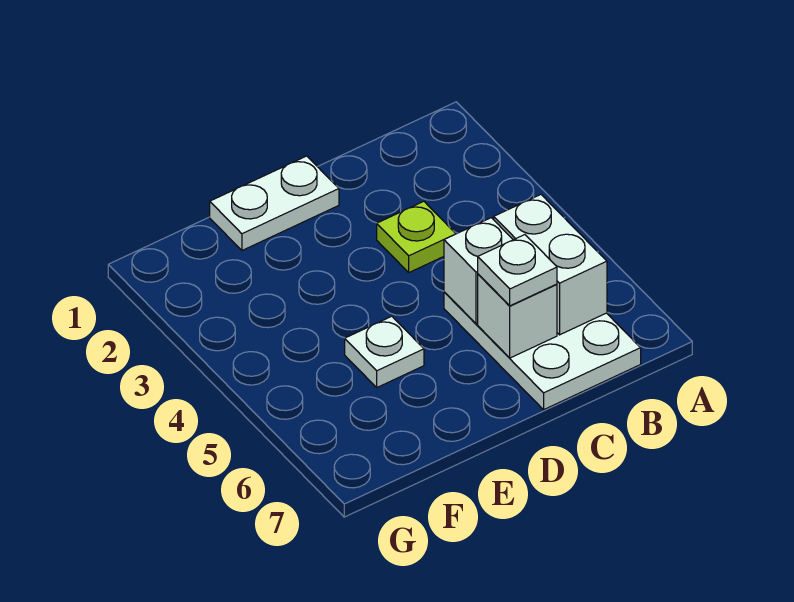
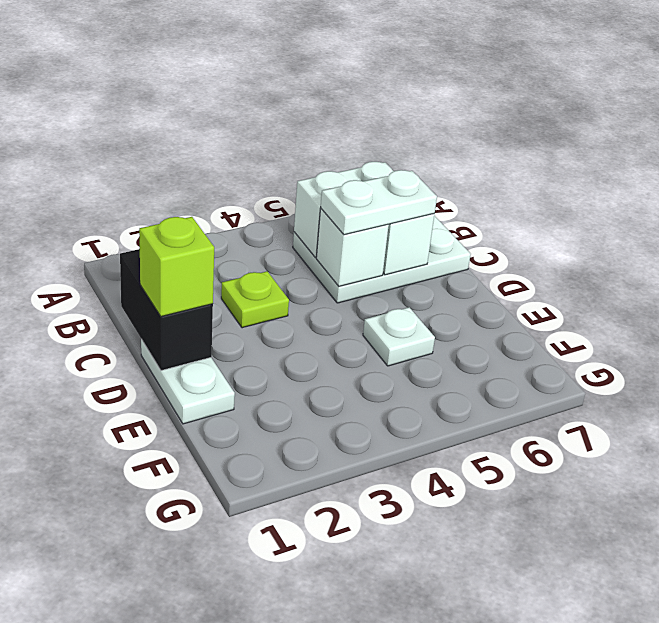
none -> black 1x2 brick [120,249,213,371]
white 1x1 plate [478,235,557,306] -> white 1x2 plate [321,170,437,235]
none -> lime 1x1 brick [139,217,214,316]

